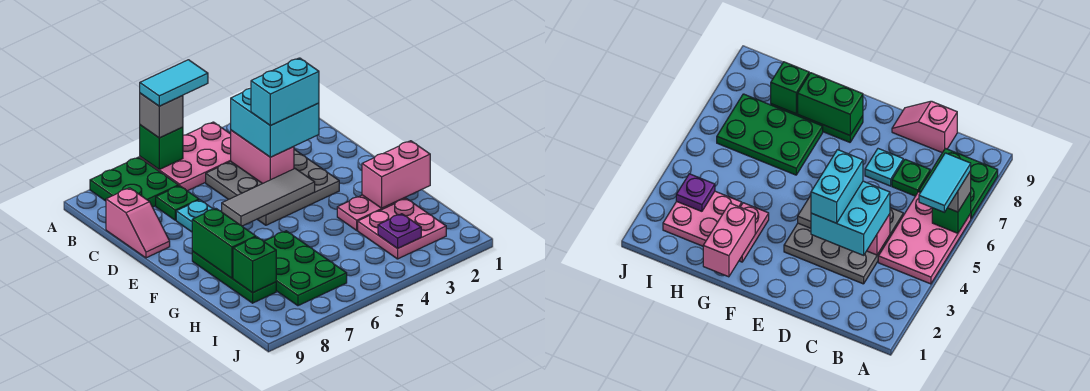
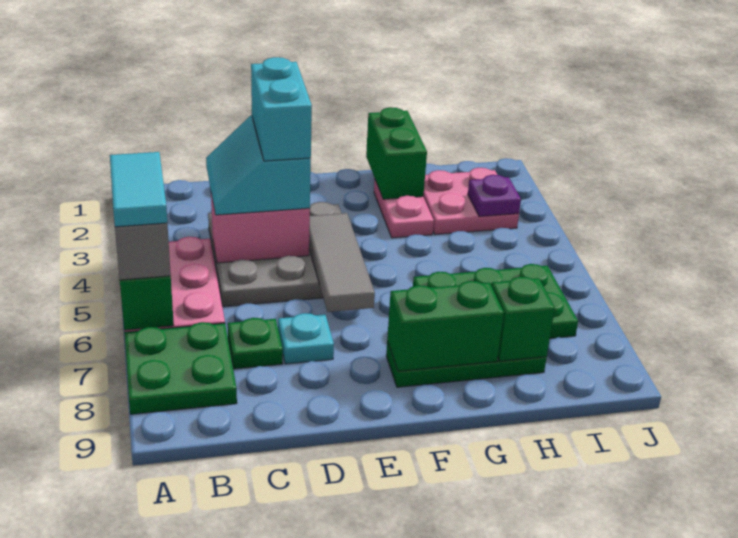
cyan 2x2 brick [231,88,319,157] -> cyan 2x2 slope [206,115,311,215]
pink 1x2 slope [106,188,170,258] -> none
pink 1x2 brick [362,141,430,208] -> green 1x2 brick [366,107,427,199]

